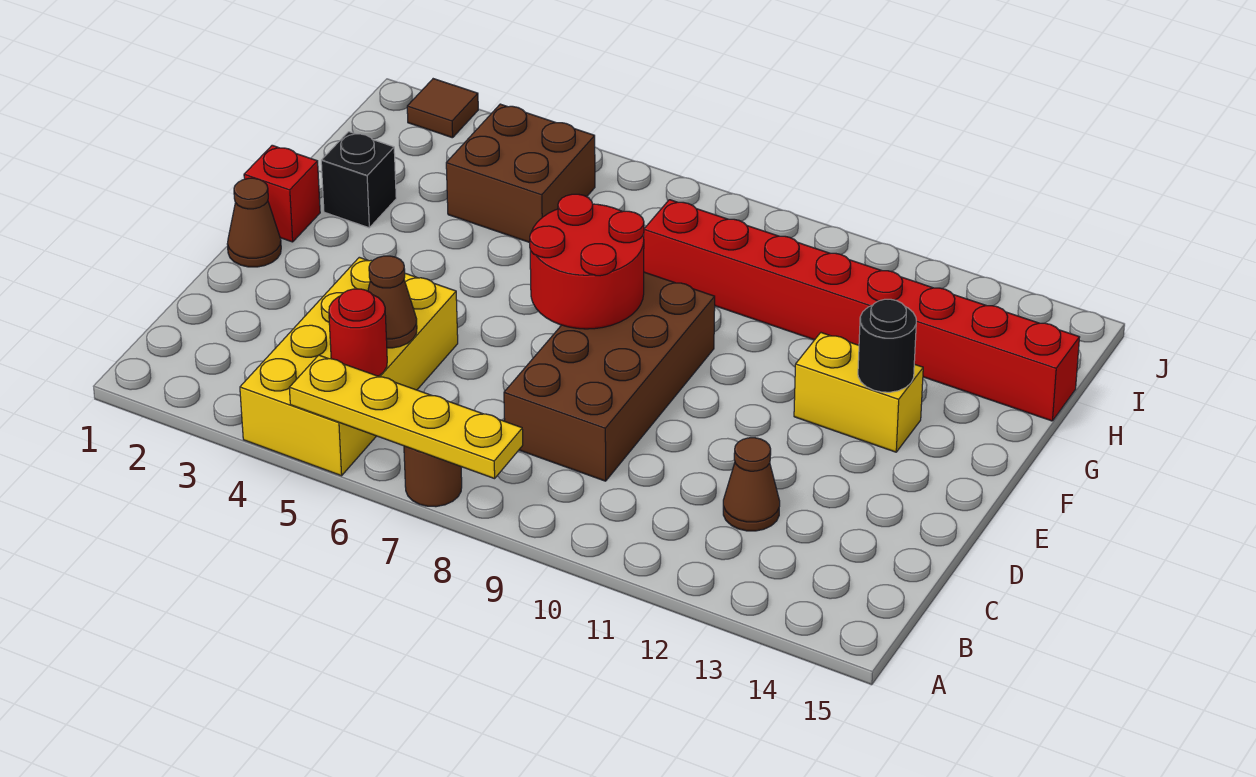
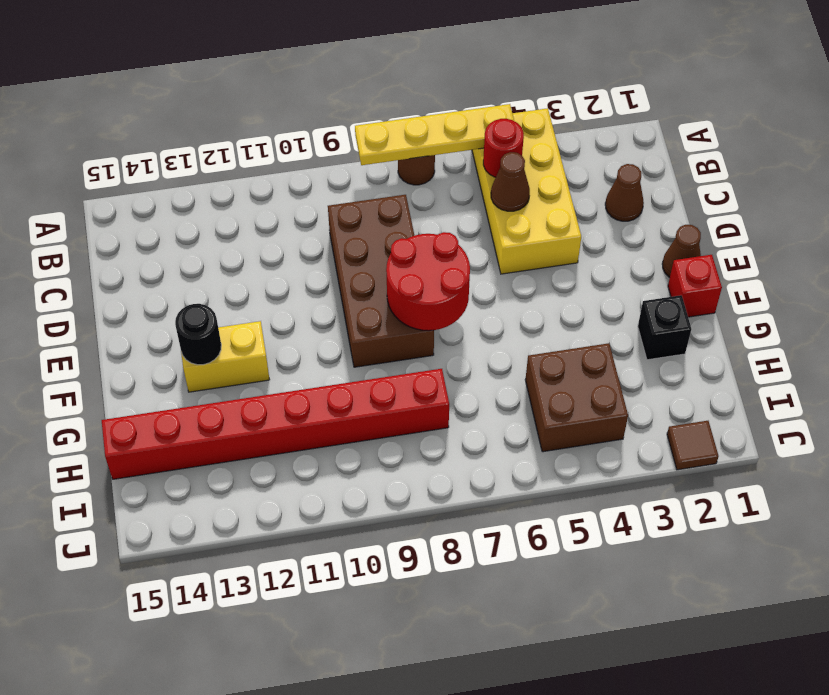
brown 1x1 cone [723,438,780,531] -> brown 1x1 cone moved to [605,164,644,221]

